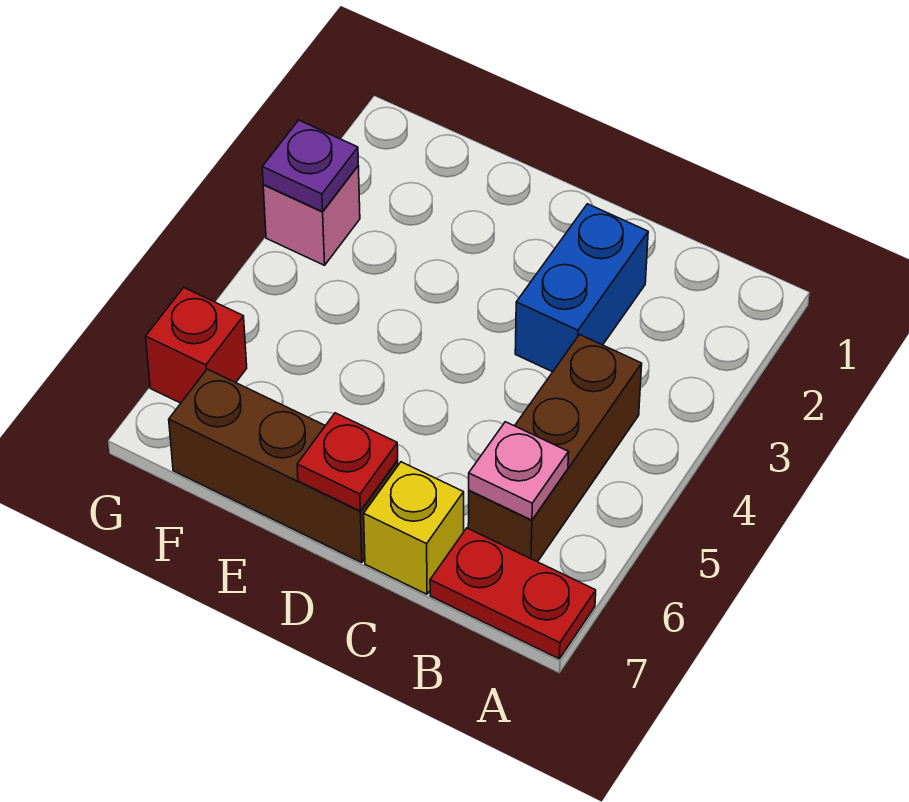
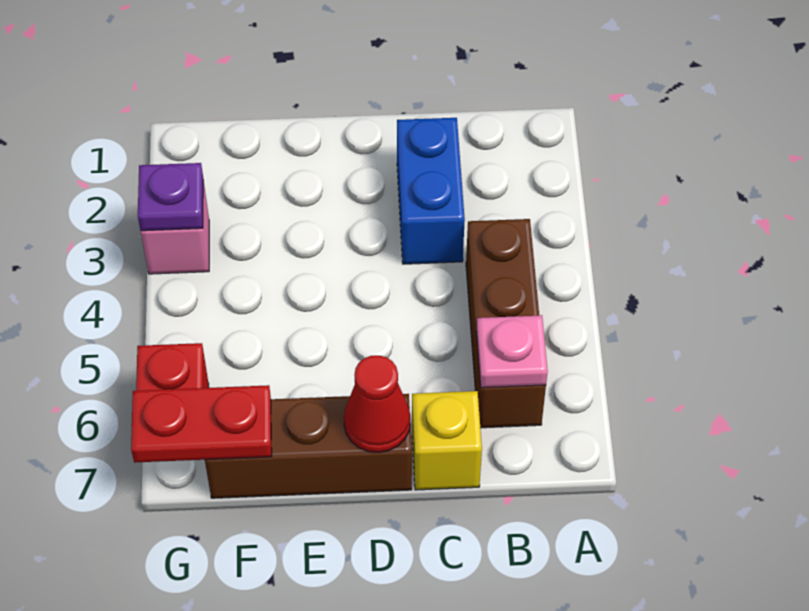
red 1x2 plate [430,528,596,659] -> red 1x2 plate moved to [131,385,272,463]
red 1x1 plate [297,413,398,511] -> red 1x1 cone [344,355,410,453]

